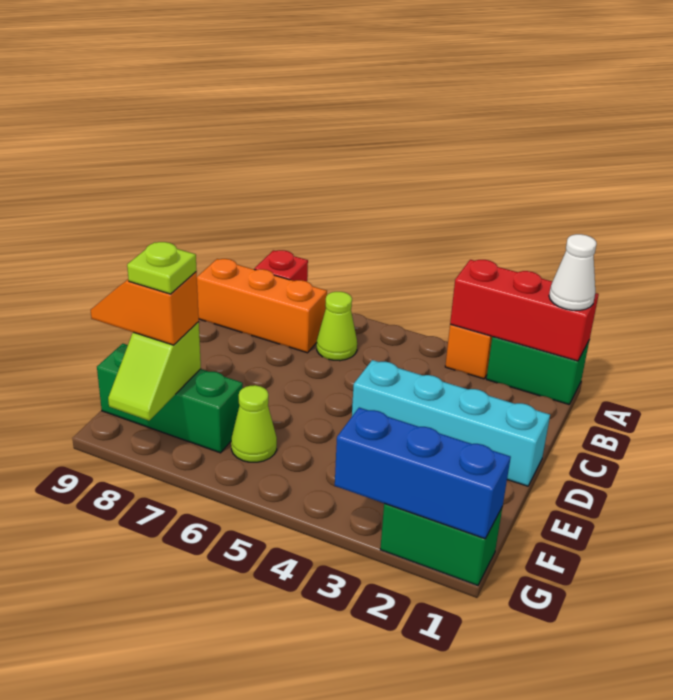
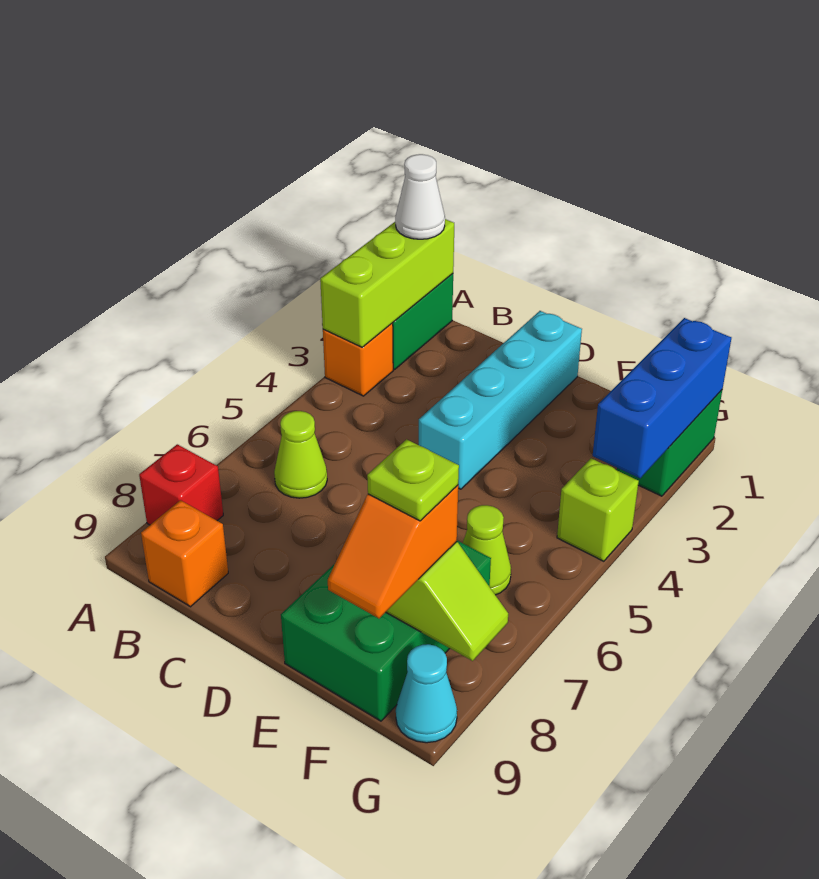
red 1x3 brick [450,260,599,361] -> lime 1x3 brick [320,219,454,347]
orange 1x3 brick [197,259,327,353] -> orange 1x1 brick [141,500,228,607]
green 1x3 brick [97,344,243,453] -> green 2x3 brick [281,541,491,721]
none -> lime 1x1 brick [557,458,639,561]
none -> cyan 1x1 cone [396,644,457,743]

